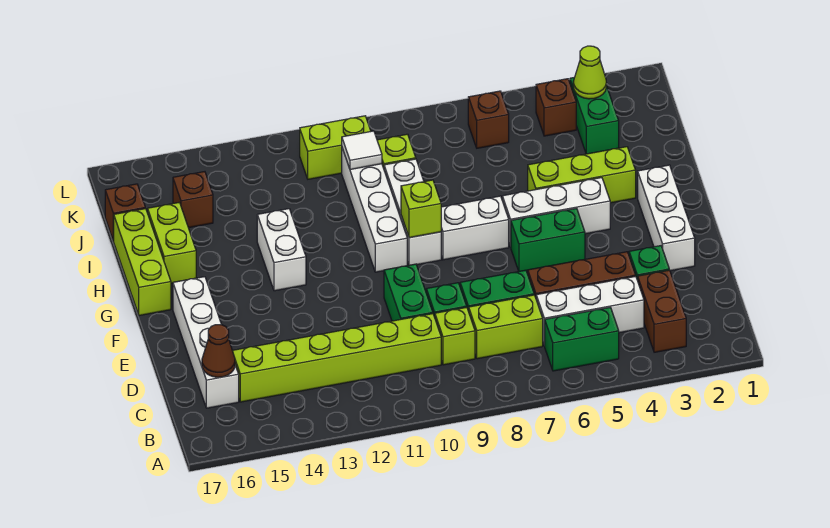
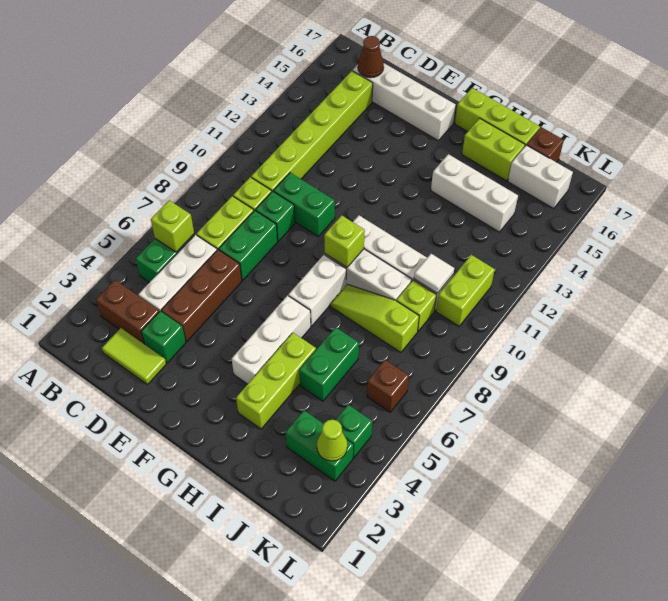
none -> lime 1x1 brick [151,200,194,252]
none -> lime 1x2 tile [102,328,166,384]
white 1x3 brick [638,165,695,271] -> white 1x3 brick moved to [431,154,518,232]
green 1x2 brick [511,208,585,271] -> green 1x2 brick moved to [299,327,359,401]
white 1x2 brick [257,209,306,291] -> white 1x2 brick moved to [508,145,573,208]
none -> lime 1x3 slope [331,284,419,353]
brown 1x1 brick [173,172,213,228] -> none
brown 1x1 brick [536,79,576,136] -> green 1x1 brick [336,405,372,458]

